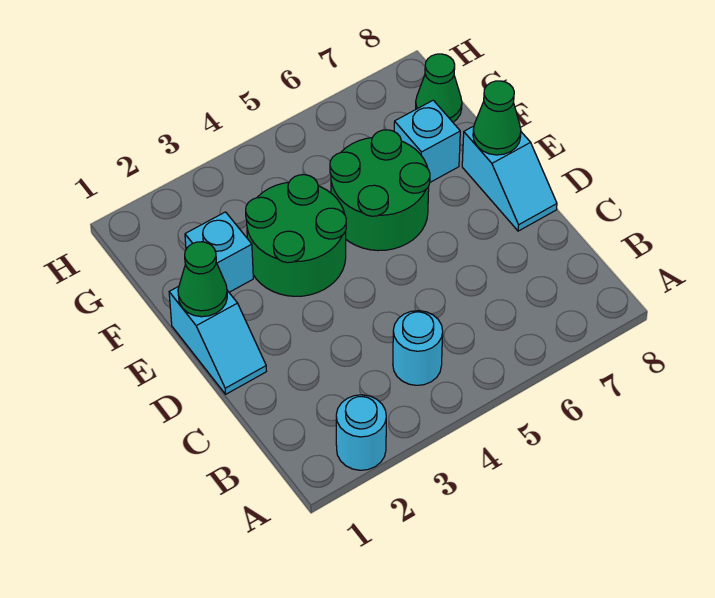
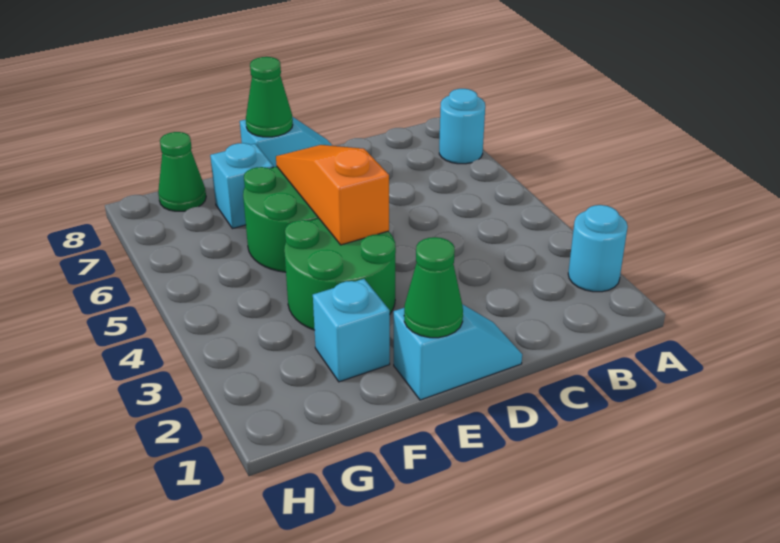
cyan 1x1 round brick [393,311,443,385] -> cyan 1x1 round brick moved to [439,89,485,164]
none -> orange 1x3 slope [276,145,389,245]

